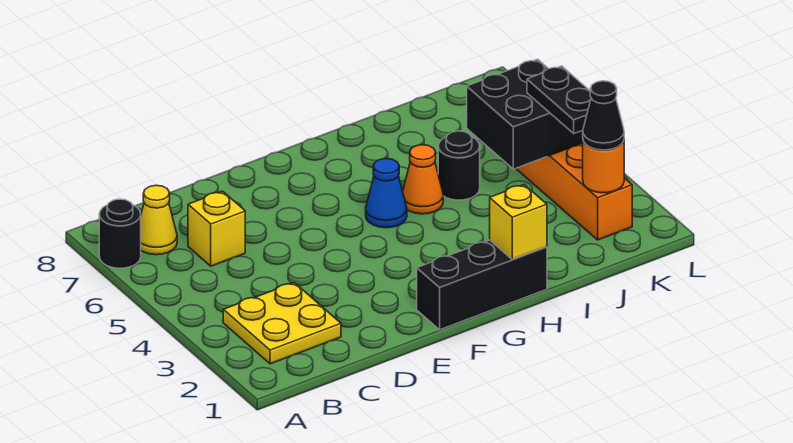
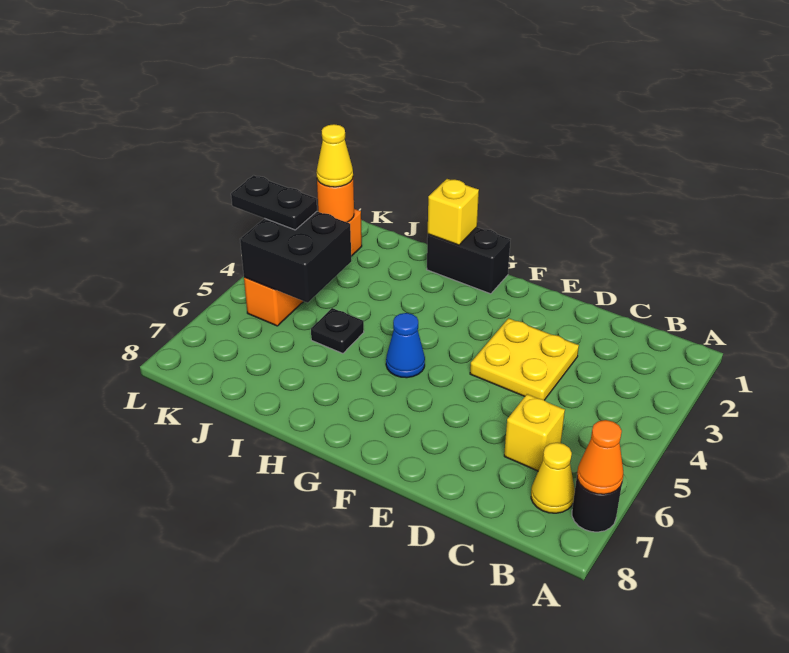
yellow 2x2 plate [223,283,341,364] -> yellow 2x2 plate moved to [470,318,579,400]
black 1x3 brick [417,240,547,330] -> black 1x2 brick [427,227,510,294]
orange 1x1 cone [403,145,443,214] -> orange 1x1 cone moved to [577,420,623,494]
black 1x1 round brick [438,131,480,200] -> black 1x1 plate [311,308,364,353]
black 1x1 cone [583,81,624,150] -> yellow 1x1 cone [317,124,353,187]
black 1x2 plate [527,66,591,133] -> black 1x2 plate turned to [231,175,317,230]

